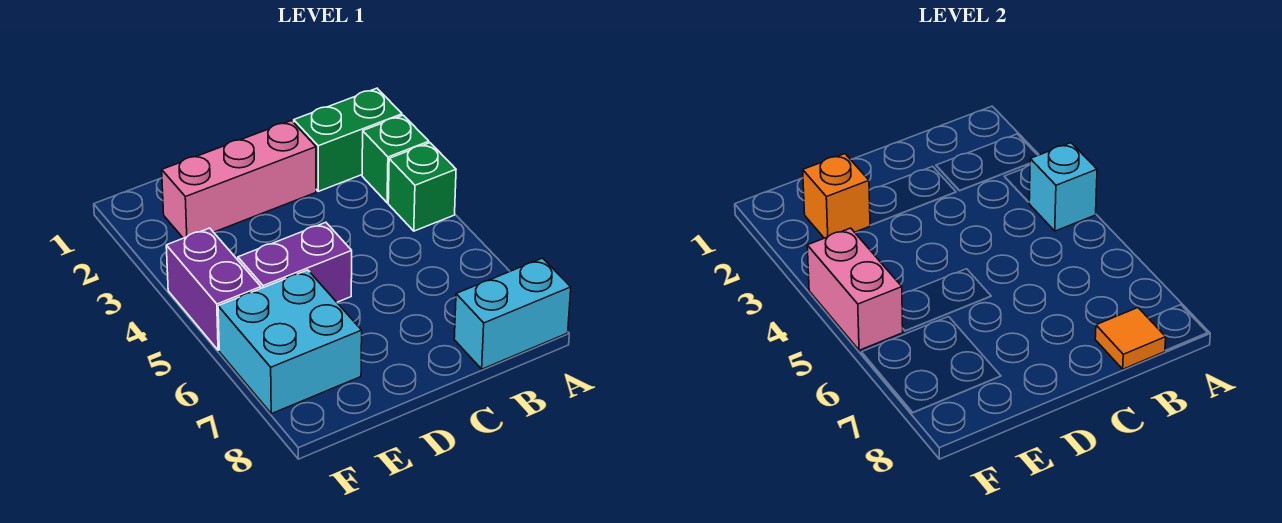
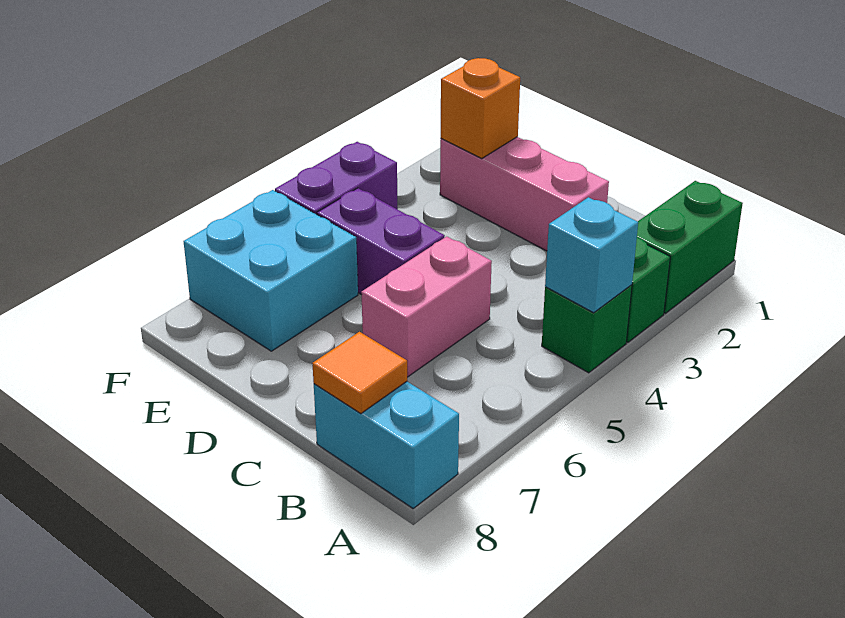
green 1x2 brick [294,88,402,191] -> green 1x2 brick turned to [637,181,743,313]
pink 1x2 brick [807,228,903,350] -> pink 1x2 brick moved to [361,236,492,377]

